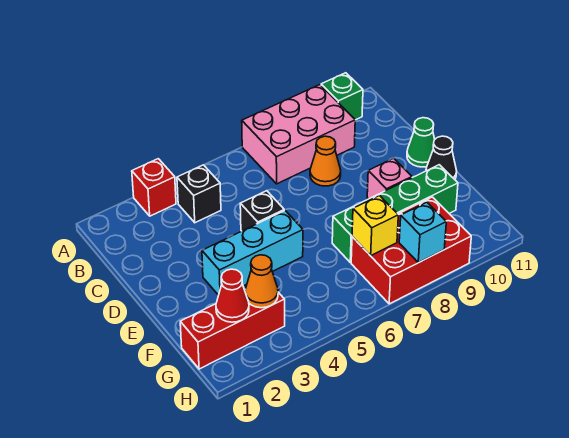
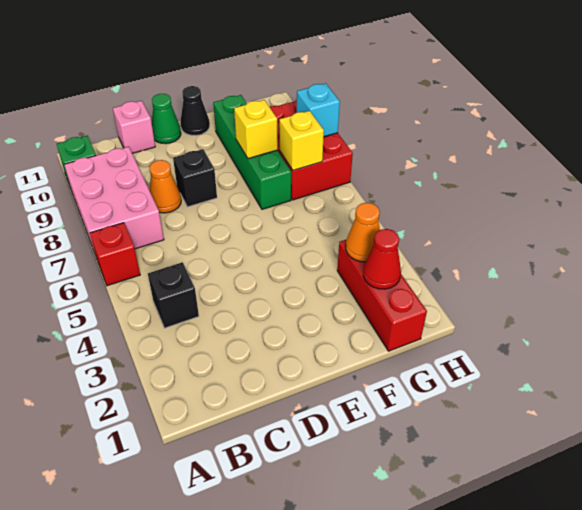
red 1x1 brick [132,159,176,216] -> red 1x1 brick moved to [90,223,140,286]
black 1x1 brick [240,191,284,231] -> black 1x1 brick moved to [173,149,217,207]
cyan 1x3 brick [202,211,303,295] -> none
pink 1x1 brick [367,158,412,199] -> pink 1x1 brick moved to [113,101,155,153]
none -> yellow 1x1 brick [234,100,278,159]

